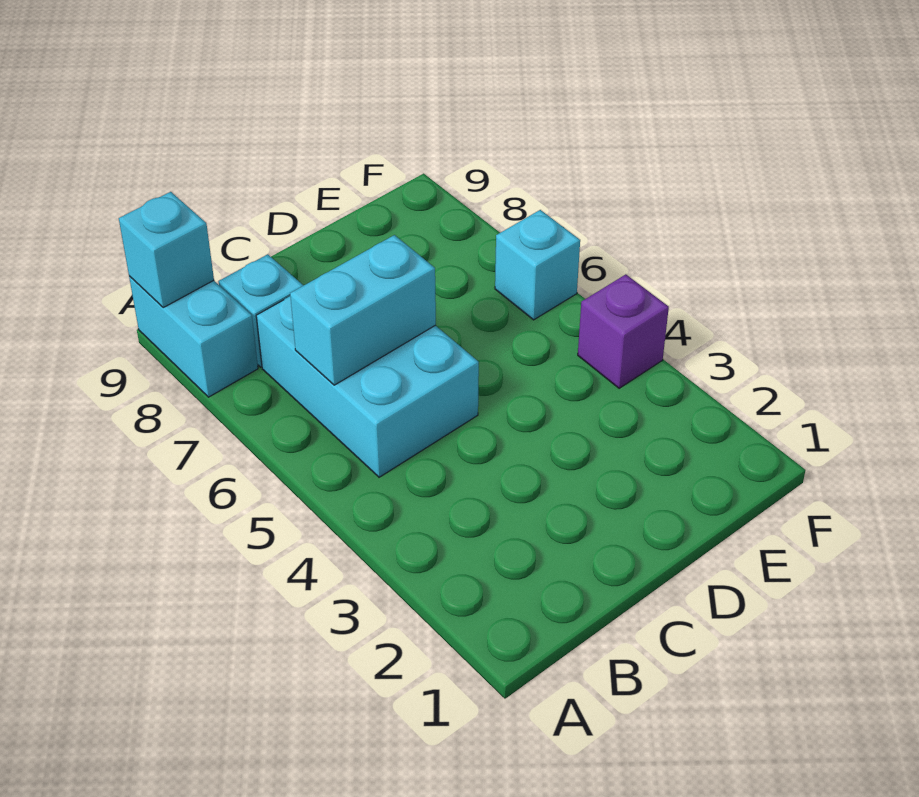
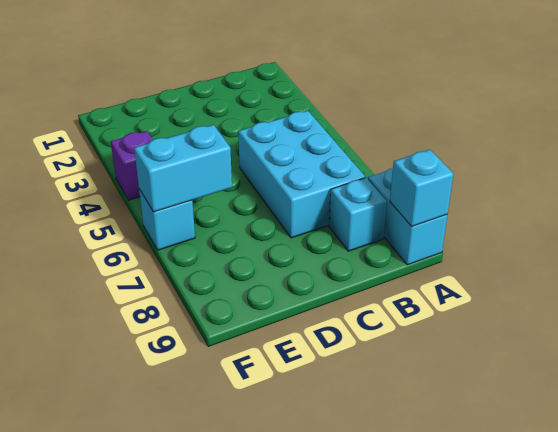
cyan 1x2 brick [290,235,436,385] -> cyan 1x2 brick moved to [134,125,232,212]

